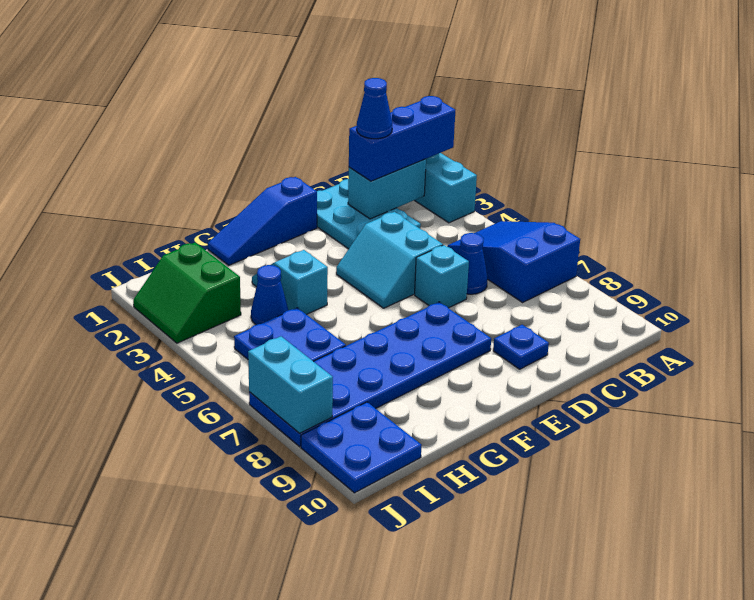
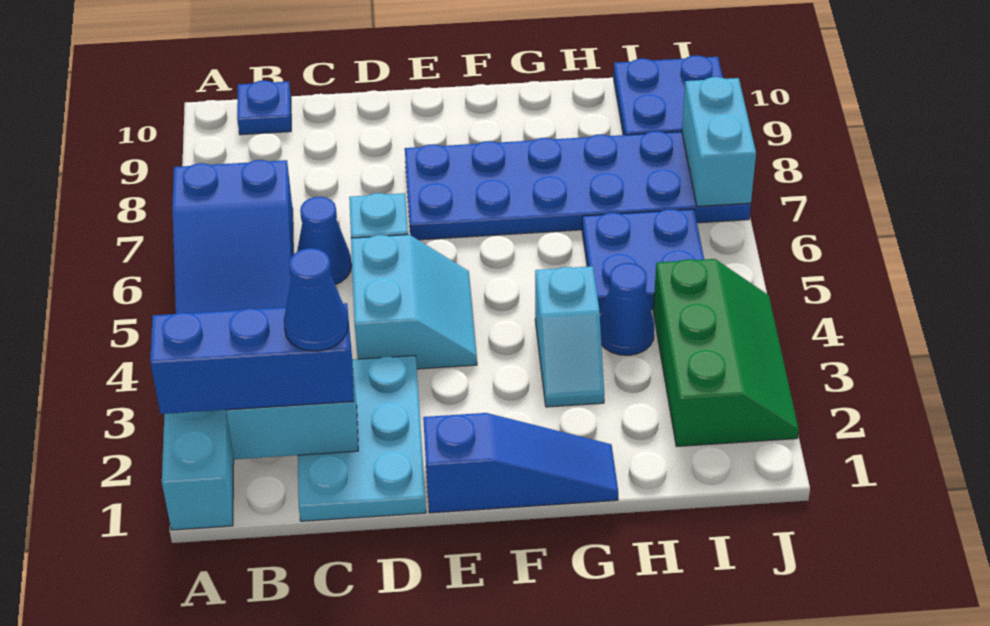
blue 1x1 plate [493,325,549,369] -> blue 1x1 plate moved to [237,81,291,135]
green 2x2 slope [133,242,241,343] -> green 2x3 slope [653,259,799,446]

